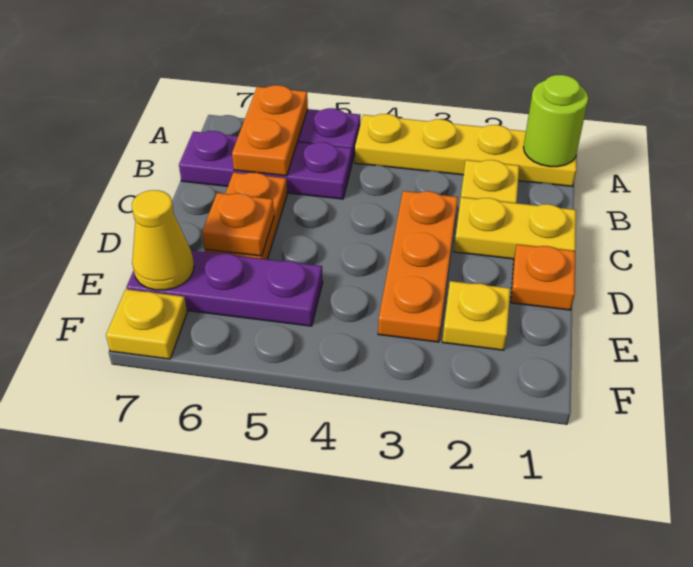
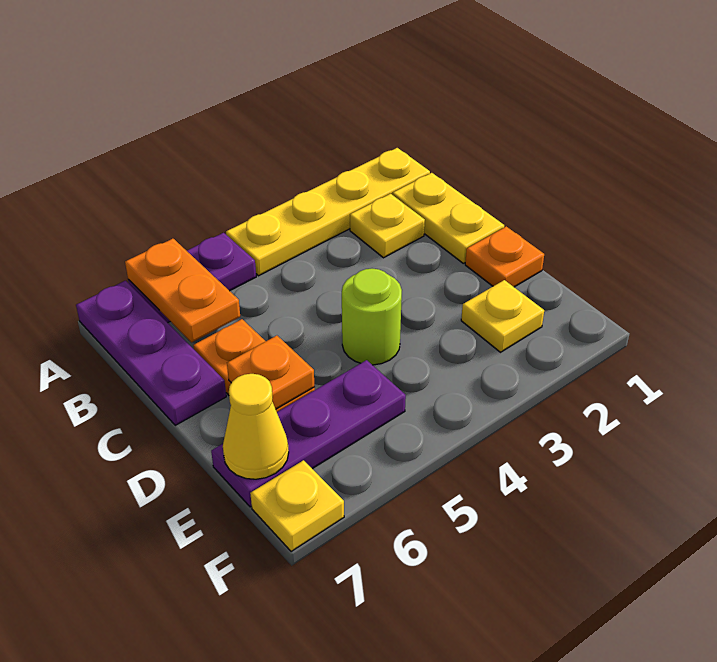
lime 1x1 round brick [524,75,588,167] -> lime 1x1 round brick moved to [342,269,402,365]
purple 1x3 plate [179,131,352,199] -> purple 1x3 plate turned to [76,281,226,425]
yellow 1x2 plate [454,197,576,259] -> yellow 1x2 plate turned to [393,173,504,263]
orange 1x3 plate [378,191,458,342] -> none

